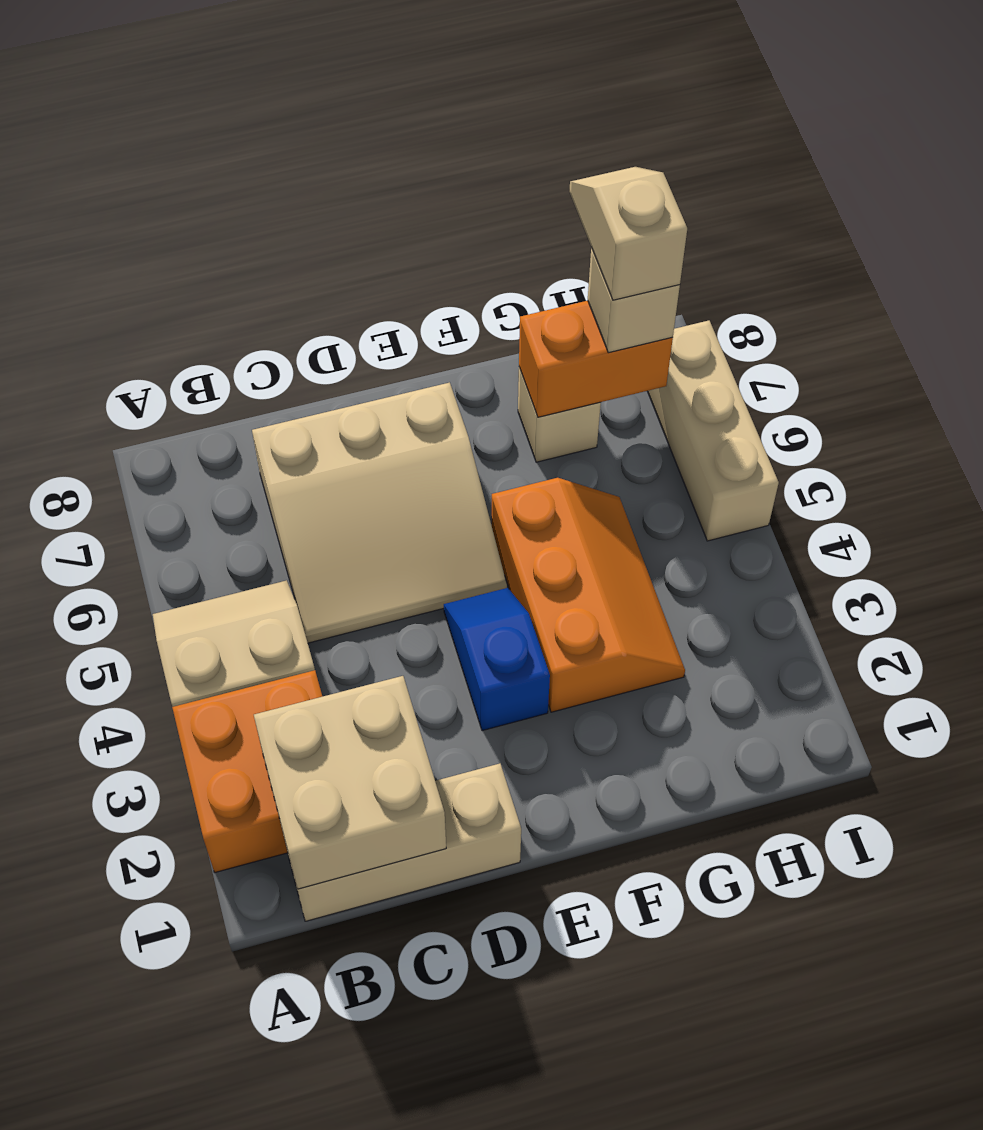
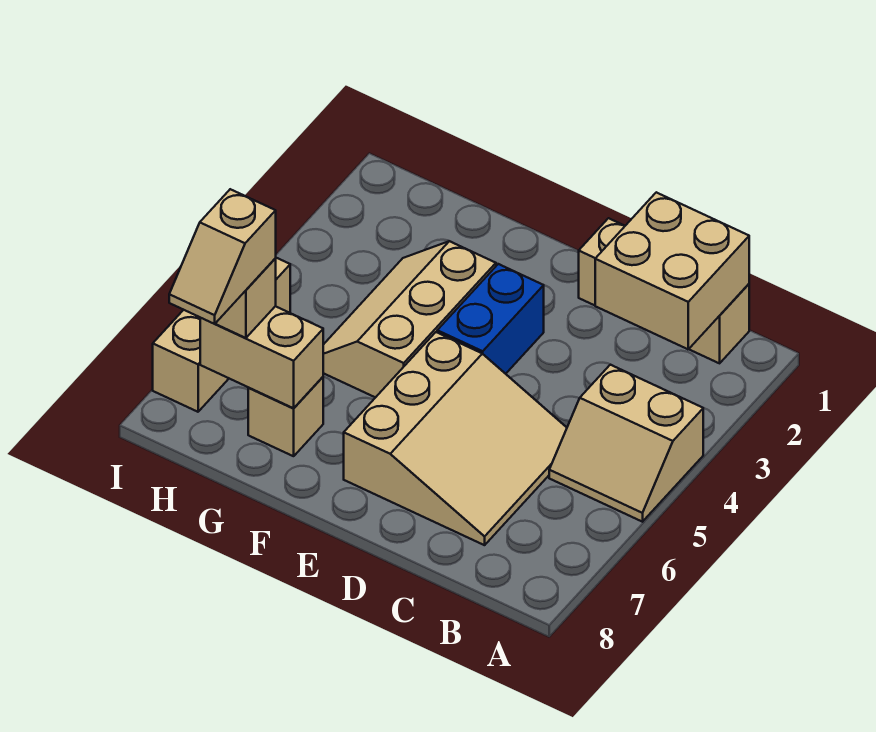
orange 2x2 brick [172,670,322,872] -> none
tan 3x3 slope [252,382,507,643] -> tan 3x3 slope turned to [344,332,567,545]
blue 1x2 slope [444,588,550,731] -> blue 1x2 brick [437,264,544,374]
orange 2x3 slope [492,477,685,712] -> tan 2x3 slope [323,241,496,398]
orange 1x2 brick [519,301,673,417] -> tan 1x2 brick [200,306,323,408]

